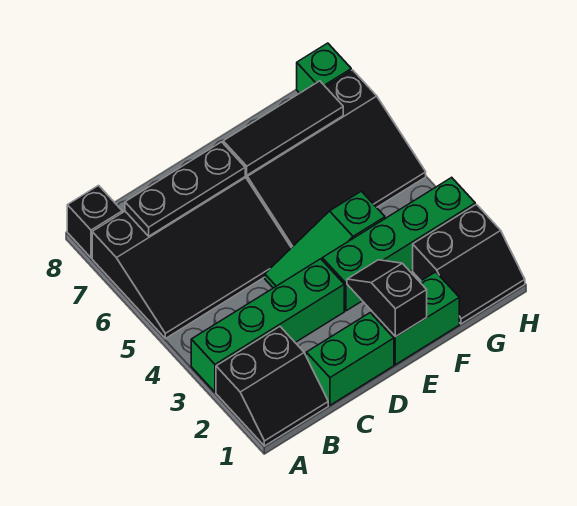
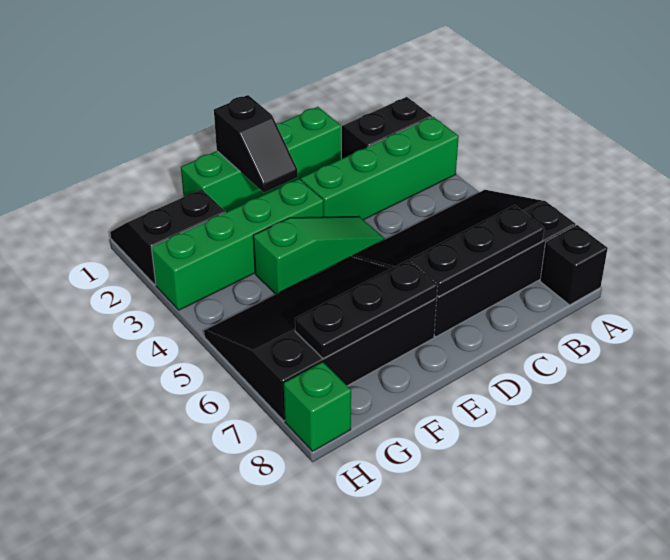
black 1x3 tile [223,81,343,175] -> black 1x3 plate [295,260,438,359]

